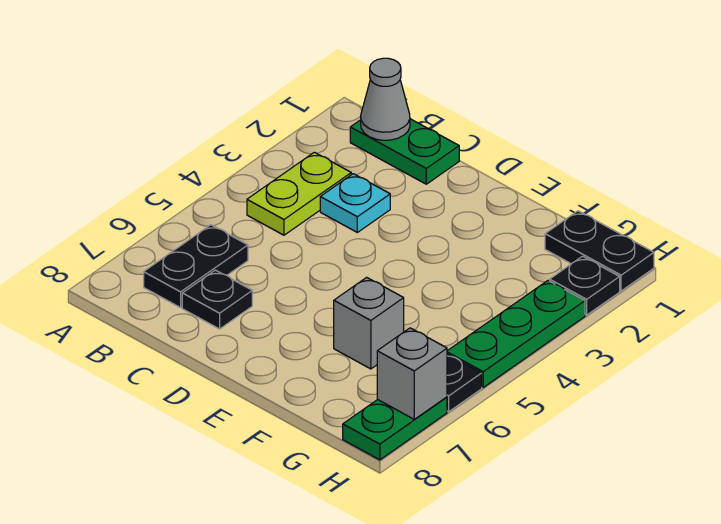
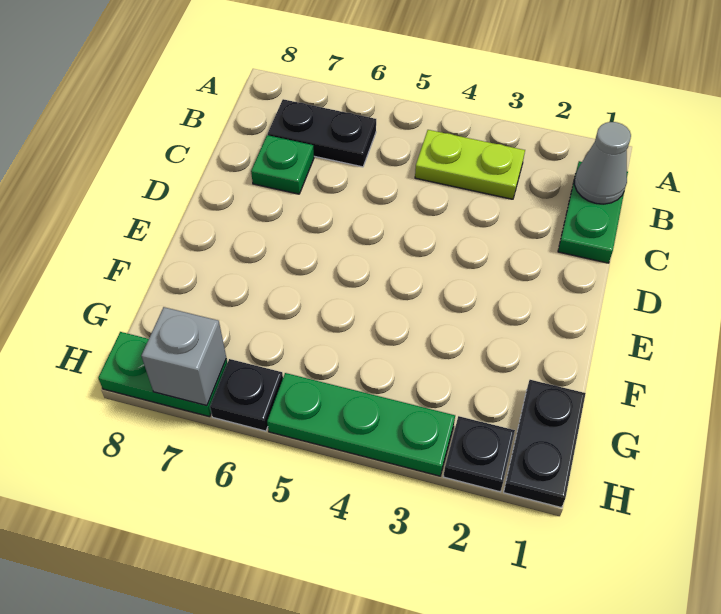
cyan 1x1 plate [320,174,390,232] -> none
black 1x1 plate [182,270,252,329] -> green 1x1 plate [251,135,314,194]
grey 1x1 brick [334,277,404,369] -> none

